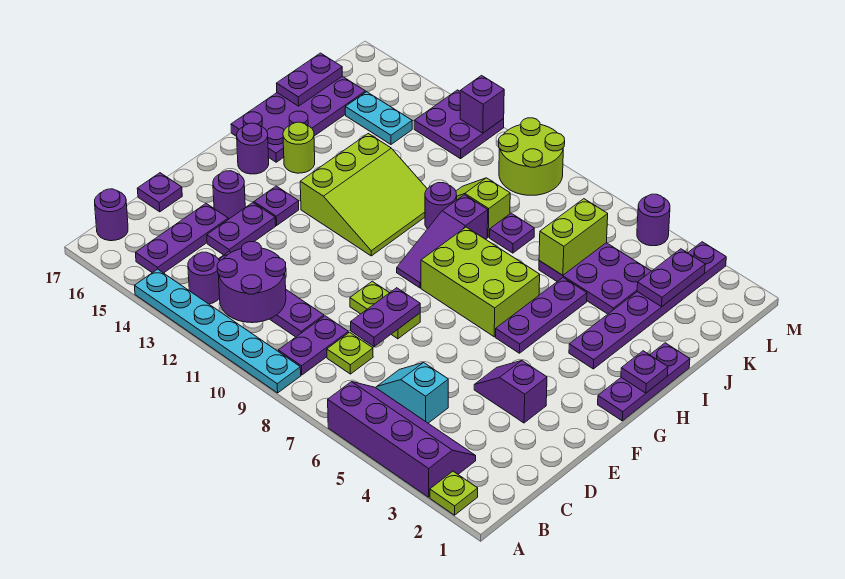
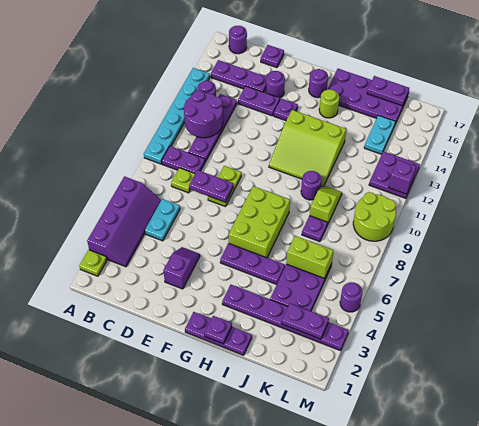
cyan 1x2 slope [376,363,448,423] -> cyan 1x2 plate [145,199,180,241]
purple 1x3 slope [397,195,488,288] -> none

